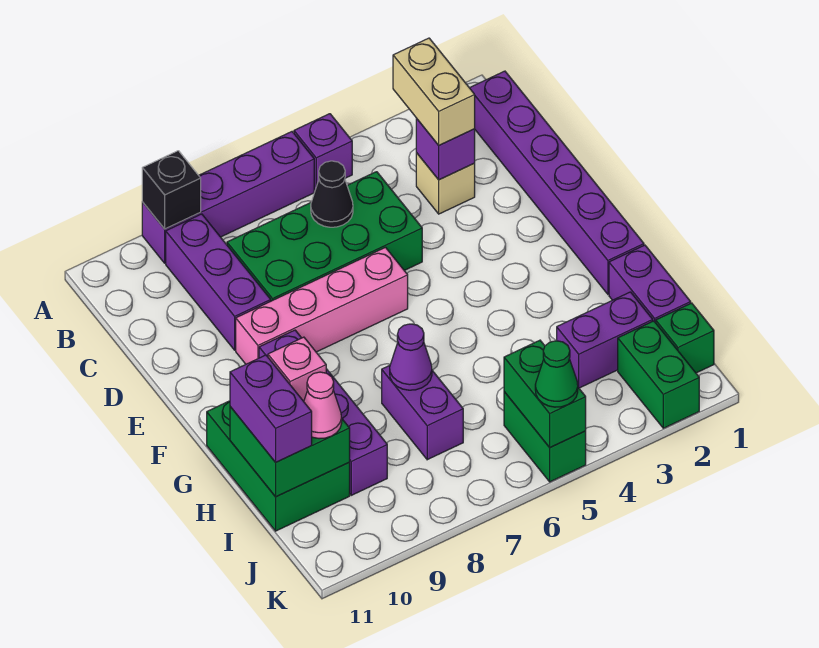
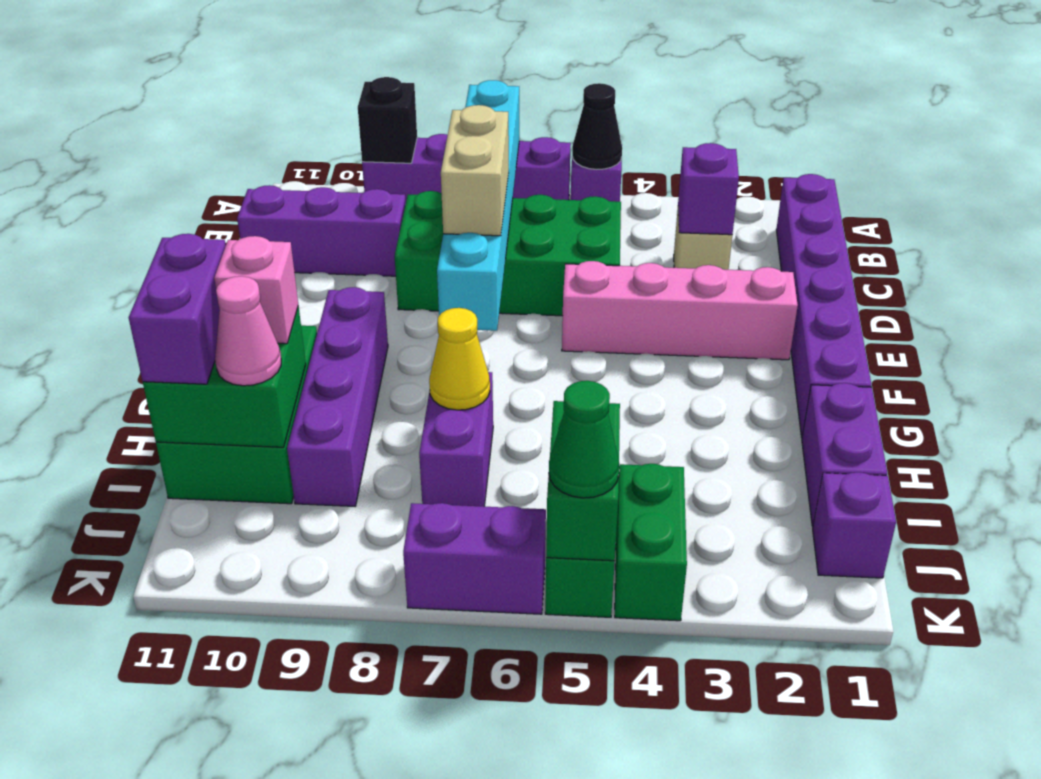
none -> cyan 1x6 brick [437,80,519,331]
tan 1x2 brick [393,38,475,145] -> tan 1x2 brick moved to [441,105,509,236]
purple 1x3 brick [166,214,271,350] -> purple 1x3 brick turned to [237,185,406,276]
black 1x1 cone [311,161,353,227] -> black 1x1 cone moved to [572,83,622,169]
pink 1x4 brick [236,247,408,364] -> pink 1x4 brick moved to [562,261,798,360]
purple 1x1 cone [390,324,432,390] -> yellow 1x1 cone [429,308,490,410]
purple 1x2 brick [556,292,653,388] -> purple 1x2 brick moved to [403,503,546,614]
green 1x1 brick [656,303,714,373] -> purple 1x1 brick [813,472,896,578]
green 1x2 brick [618,321,699,428] -> green 1x2 brick moved to [615,464,687,621]

